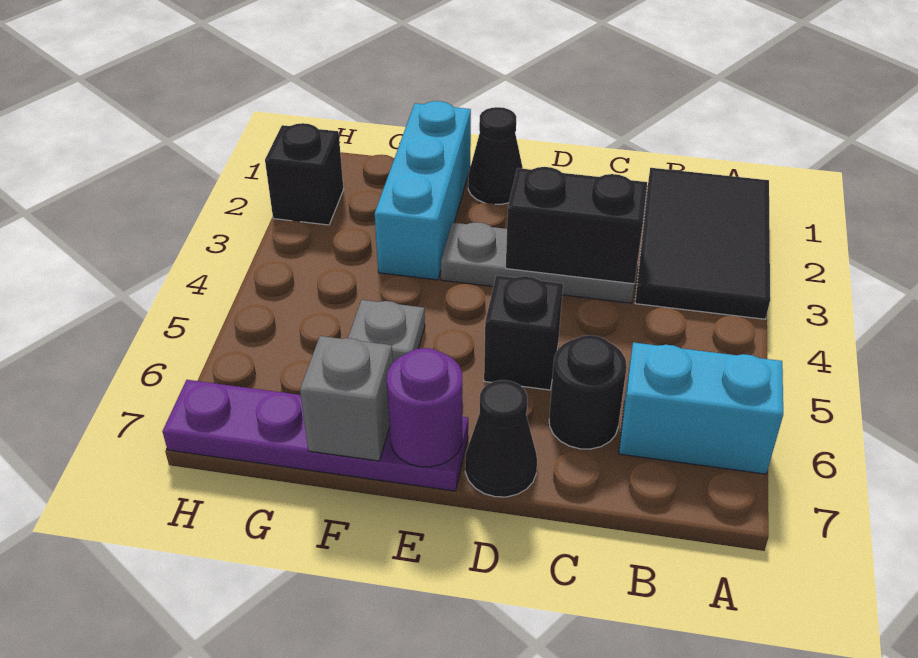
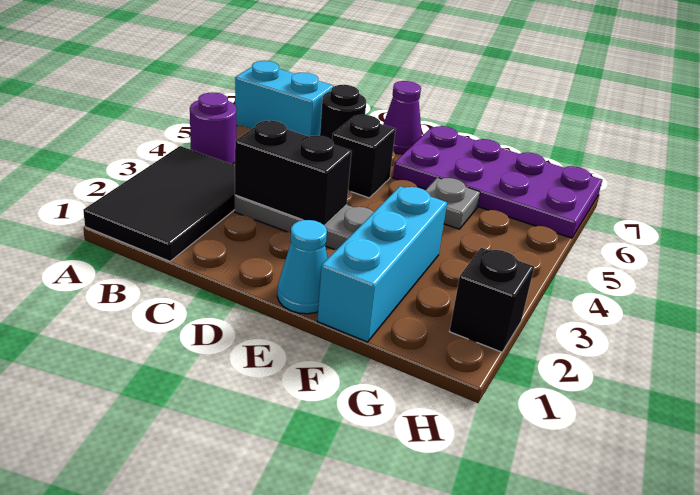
black 1x1 cone [465,380,537,497] -> purple 1x1 cone [383,81,422,154]
black 1x1 cone [468,107,523,204] -> cyan 1x1 cone [277,220,328,314]
purple 1x4 plate [163,380,468,491] -> purple 2x4 plate [393,126,602,238]
purple 1x1 round brick [387,348,462,467] -> purple 1x1 round brick moved to [190,93,237,164]
grey 1x1 brick [300,336,393,461] -> none

